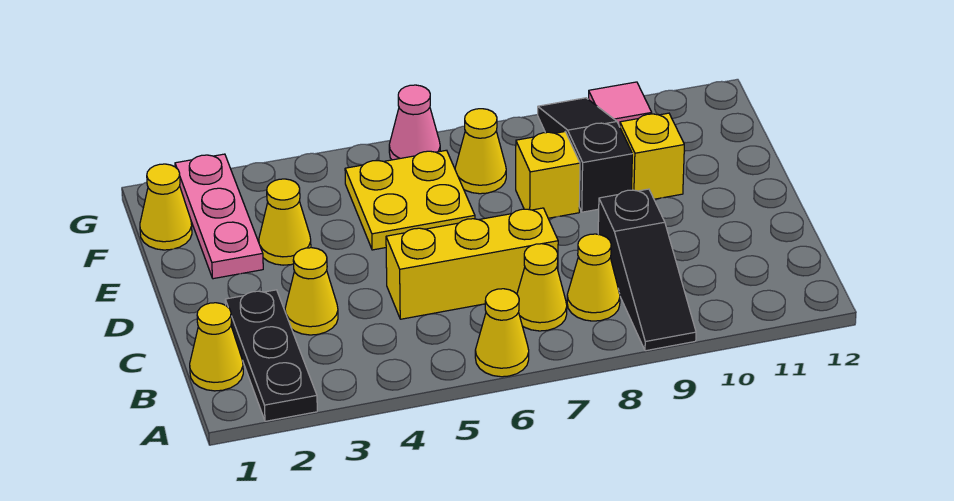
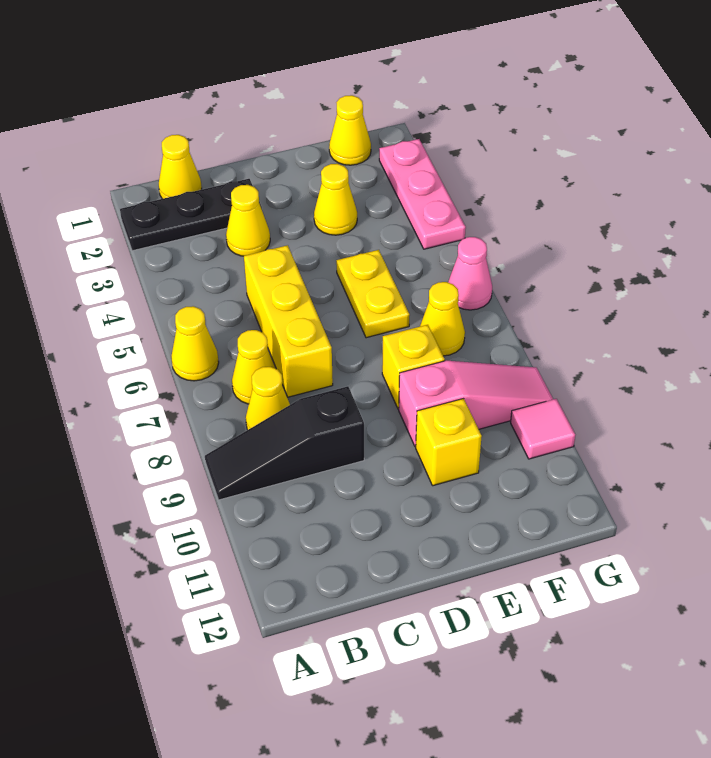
pink 1x3 plate [175,154,263,279] -> pink 1x3 plate turned to [379,139,466,249]
yellow 2x2 plate [345,150,475,250] -> yellow 1x2 plate [336,250,410,338]
black 1x3 slope [538,98,632,212] -> pink 1x3 slope [399,361,553,447]

